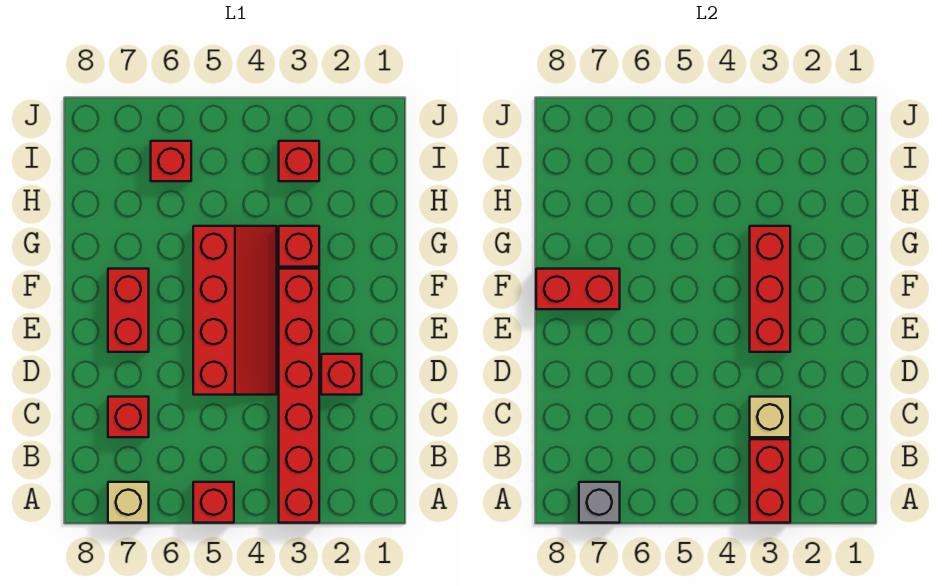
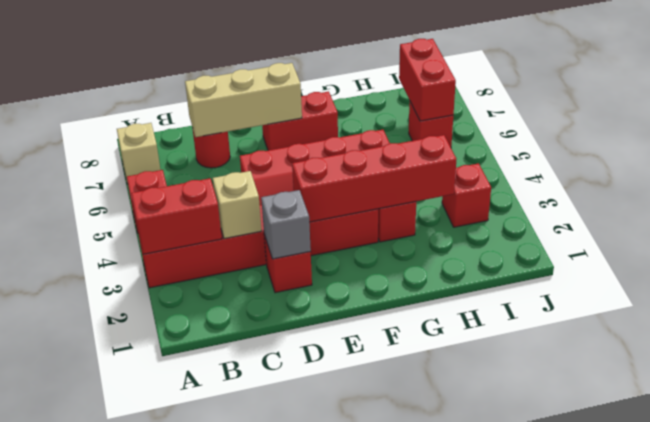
grey 1x1 brick [579,482,620,523] -> grey 1x1 brick moved to [261,190,311,259]
red 1x1 brick [108,397,149,437] -> red 1x1 round brick [193,131,230,168]
none -> tan 1x3 brick [185,63,302,137]
red 1x3 brick [750,226,790,352] -> red 1x4 brick [292,135,456,222]
red 1x2 brick [536,269,620,309] -> red 1x2 brick moved to [399,39,456,121]

